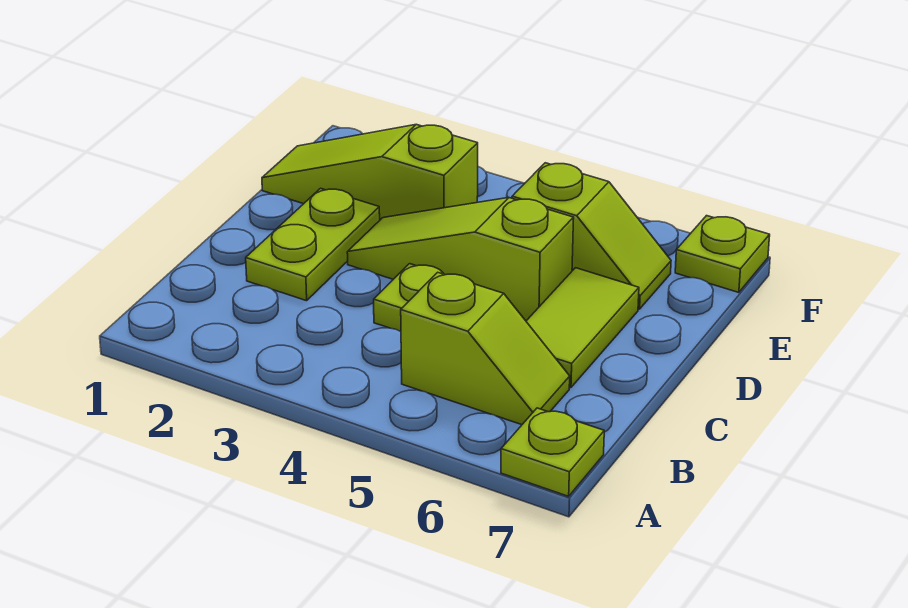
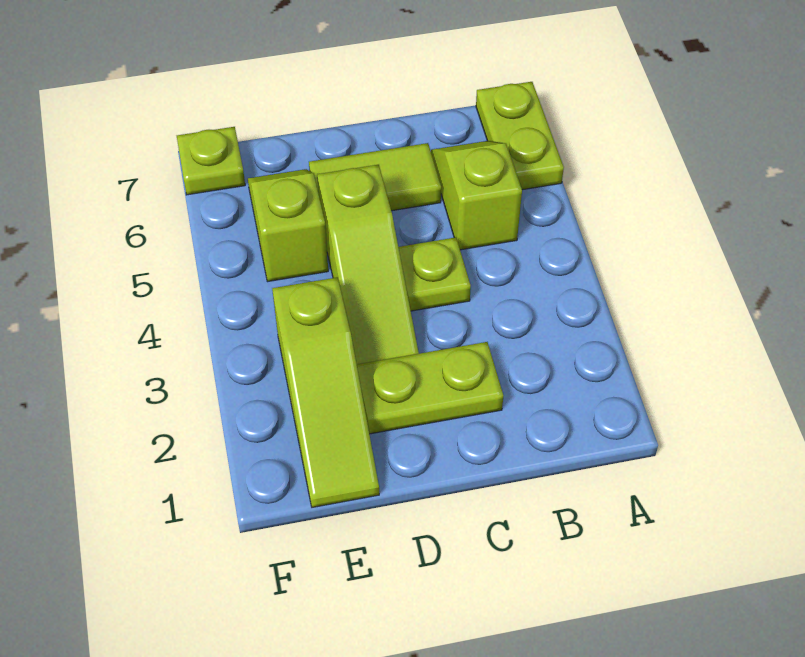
lime 1x1 plate [501,408,604,496] -> lime 1x2 plate [476,82,564,190]

